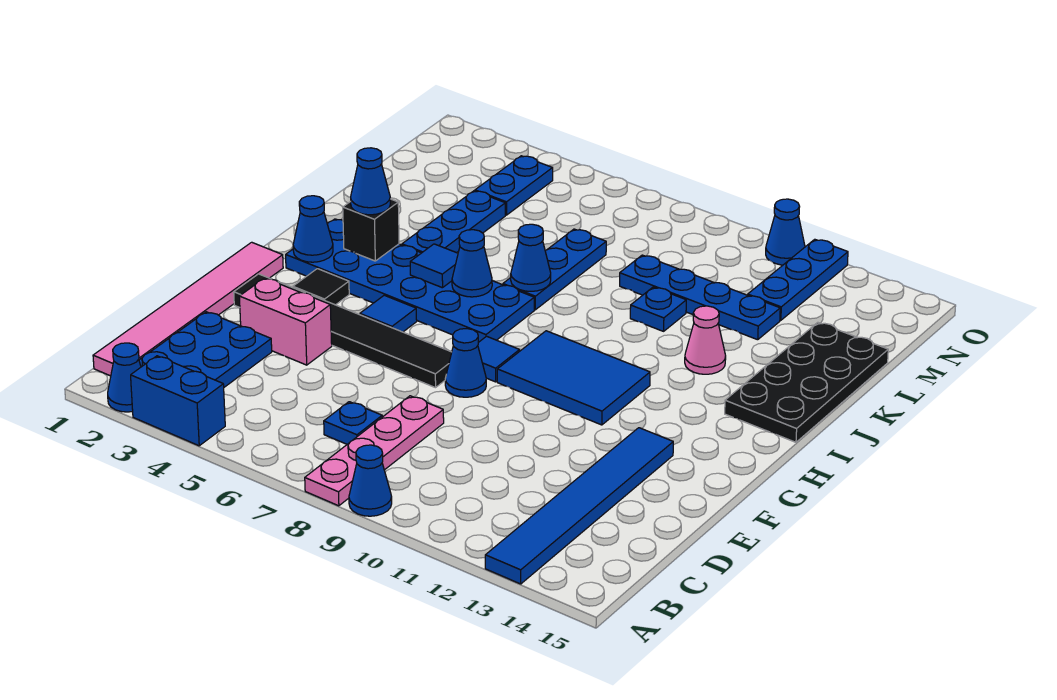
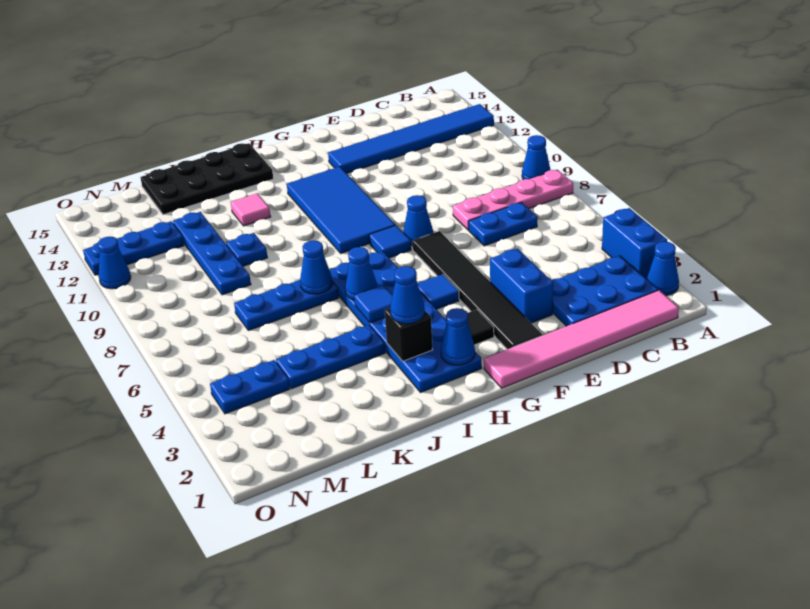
blue 1x1 plate [324,402,382,444] -> blue 1x2 plate [469,202,538,246]
pink 1x2 brick [239,278,332,365] -> blue 1x2 brick [490,249,553,323]
blue 2x3 tile [497,331,650,425] -> blue 2x4 tile [287,167,395,253]
pink 1x1 cone [685,306,726,374] -> pink 1x1 tile [231,193,271,226]

